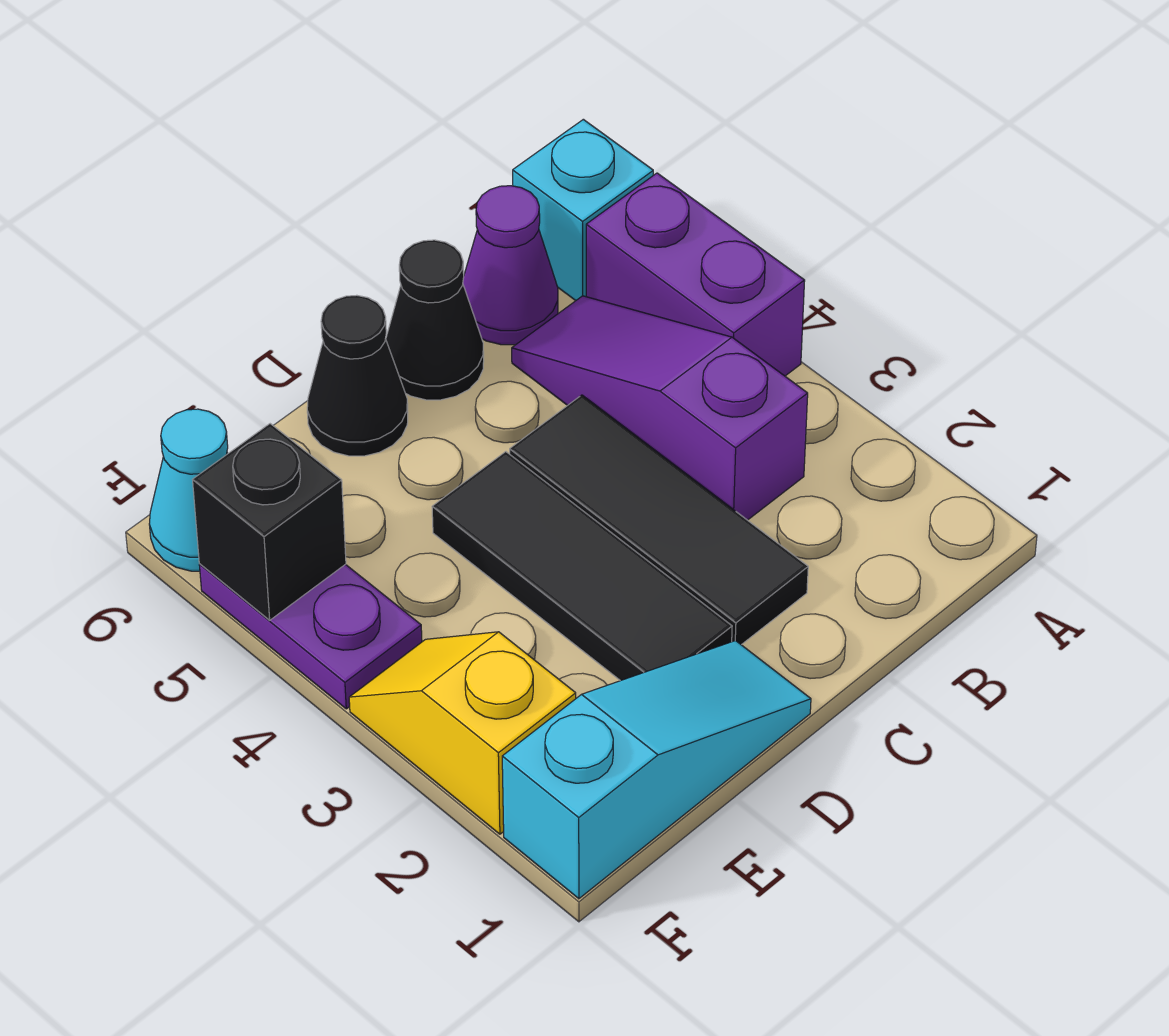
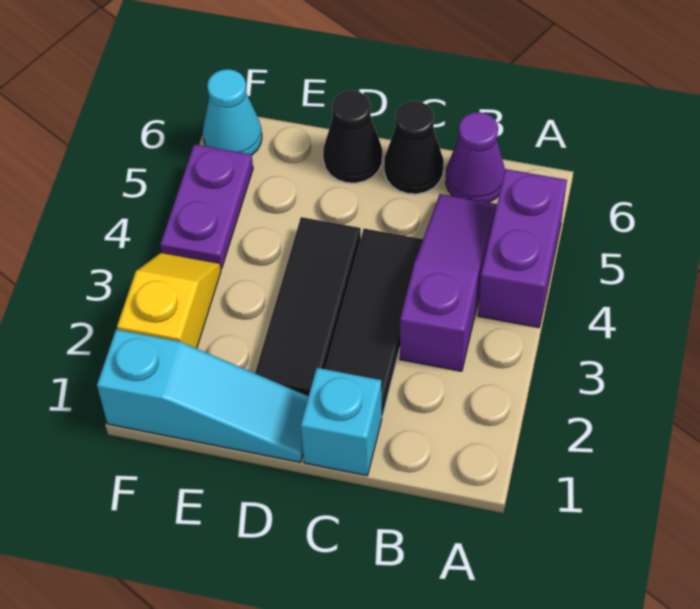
cyan 1x1 brick [513,119,653,301] -> cyan 1x1 brick moved to [301,368,382,476]
black 1x1 brick [193,424,346,620] -> none

